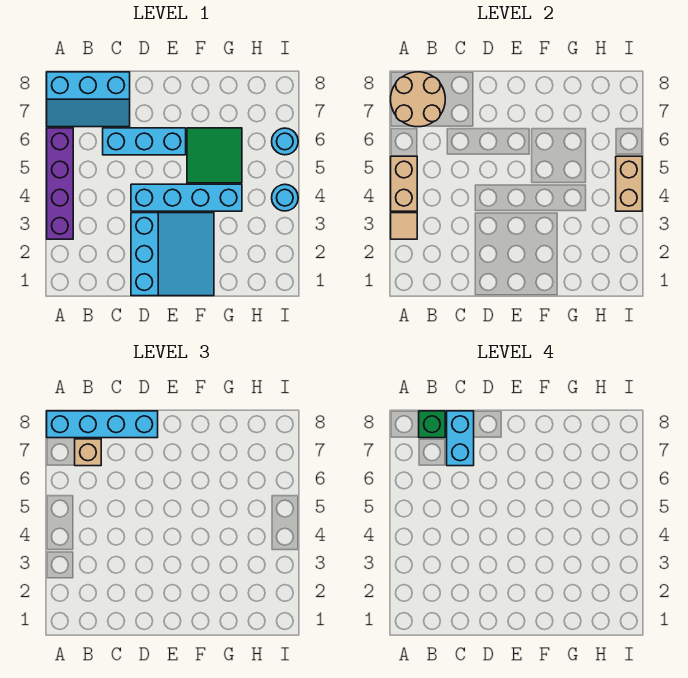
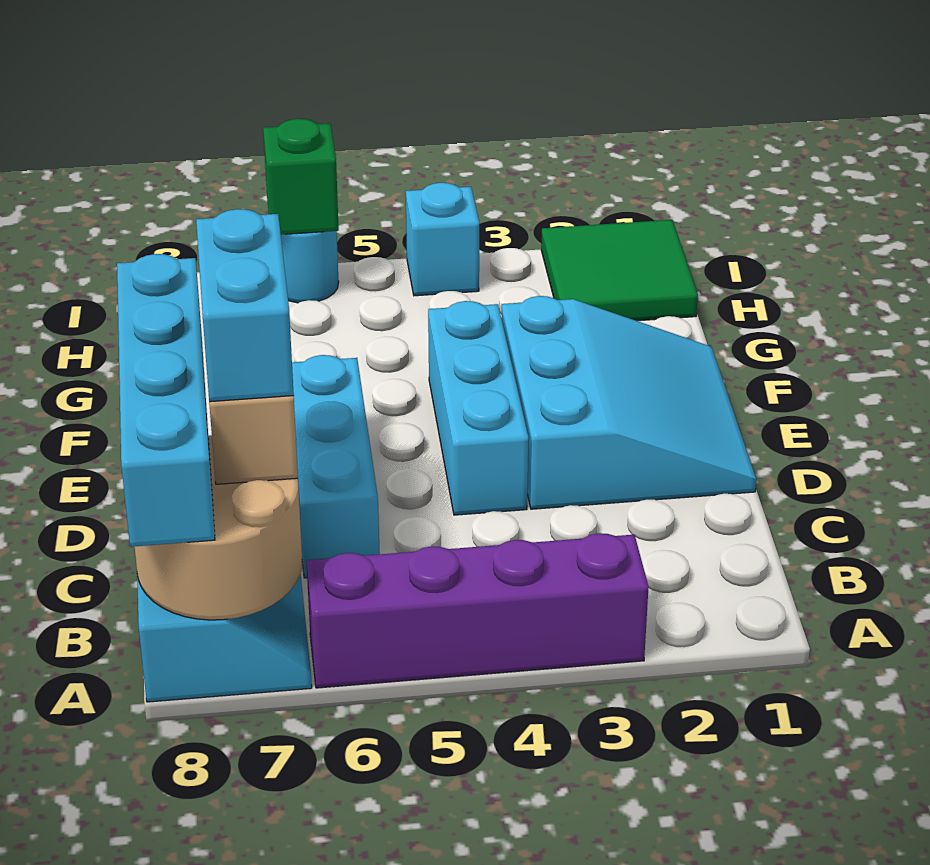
tan 1x1 tile [391,213,417,239] -> none
tan 1x2 brick [391,156,417,211] -> none
green 1x1 brick [419,411,445,438] -> green 1x1 brick moved to [263,119,339,235]
cyan 1x2 brick [447,411,474,466] -> cyan 1x2 brick turned to [196,209,294,402]
cyan 3x3 slope [131,213,214,296] -> cyan 3x3 slope turned to [501,296,756,509]
cyan 1x4 brick [131,184,242,211] -> cyan 1x3 brick [428,301,528,515]
green 2x2 tile [187,128,242,183] -> green 2x2 tile moved to [541,220,698,321]
cyan 1x1 round brick [272,184,298,211] -> cyan 1x1 brick [406,183,479,296]
tan 1x2 brick [616,156,642,211] -> none

